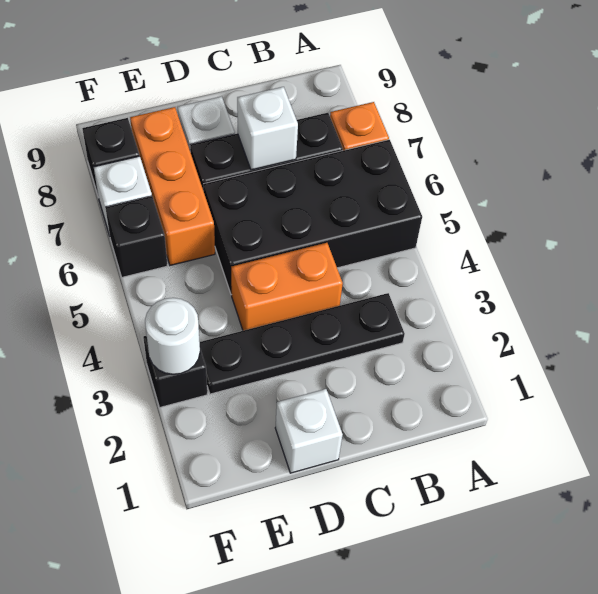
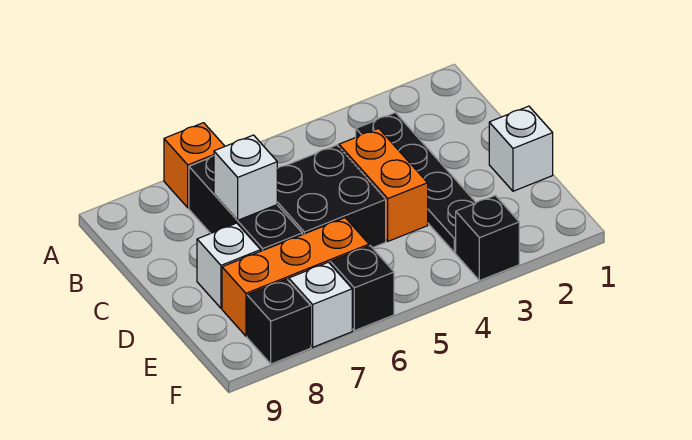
black 2x4 brick [203,140,422,295] -> black 2x2 brick [277,145,386,248]
white 1x1 round brick [145,298,200,374] -> none

